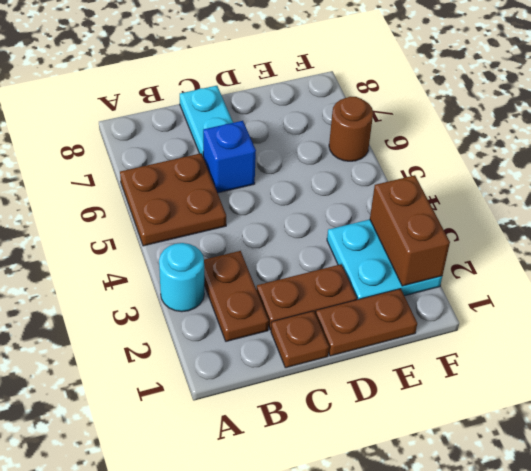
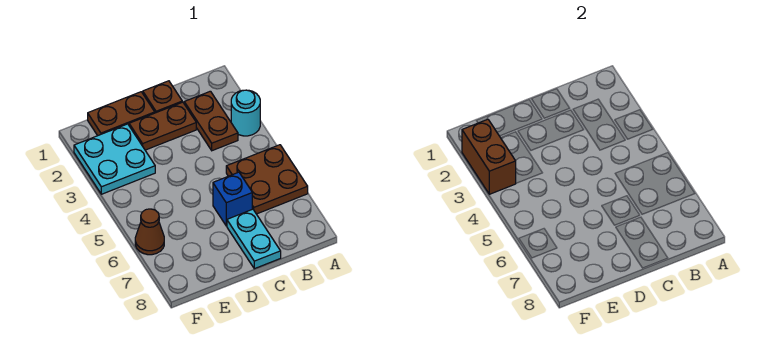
brown 1x1 round brick [329,97,373,161] -> brown 1x1 cone [135,209,164,255]

